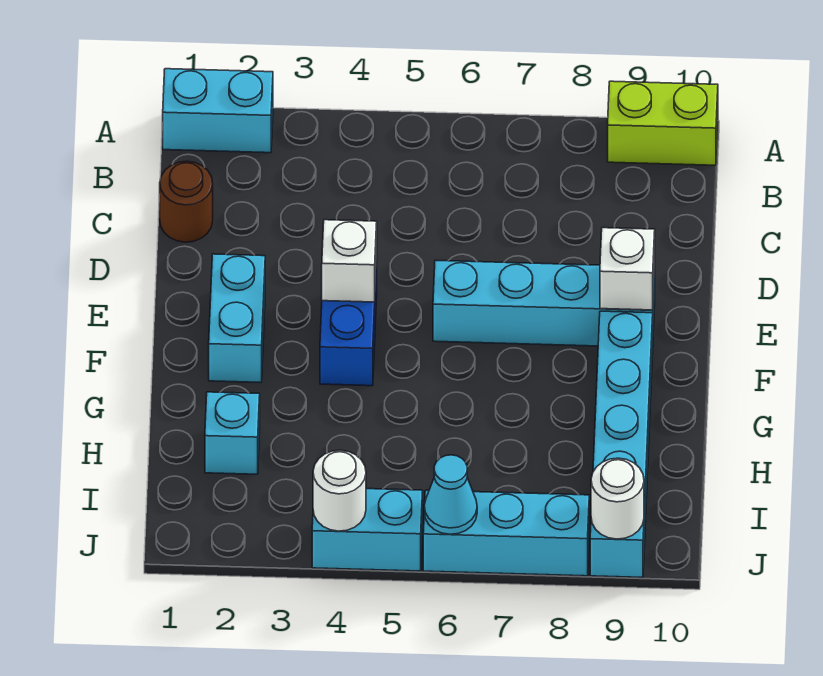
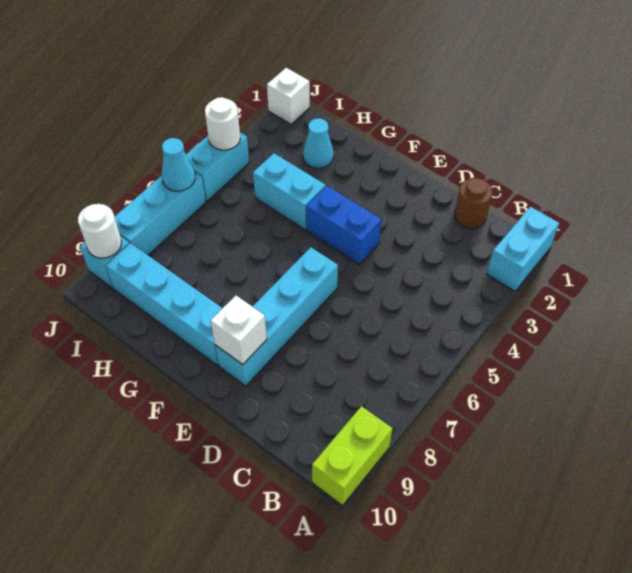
cyan 1x2 brick [209,254,265,383] -> cyan 1x2 brick moved to [253,153,326,230]
white 1x1 brick [322,220,377,302] -> white 1x1 brick moved to [267,68,310,124]
cyan 1x1 brick [205,392,260,474] -> cyan 1x1 cone [303,118,334,168]

